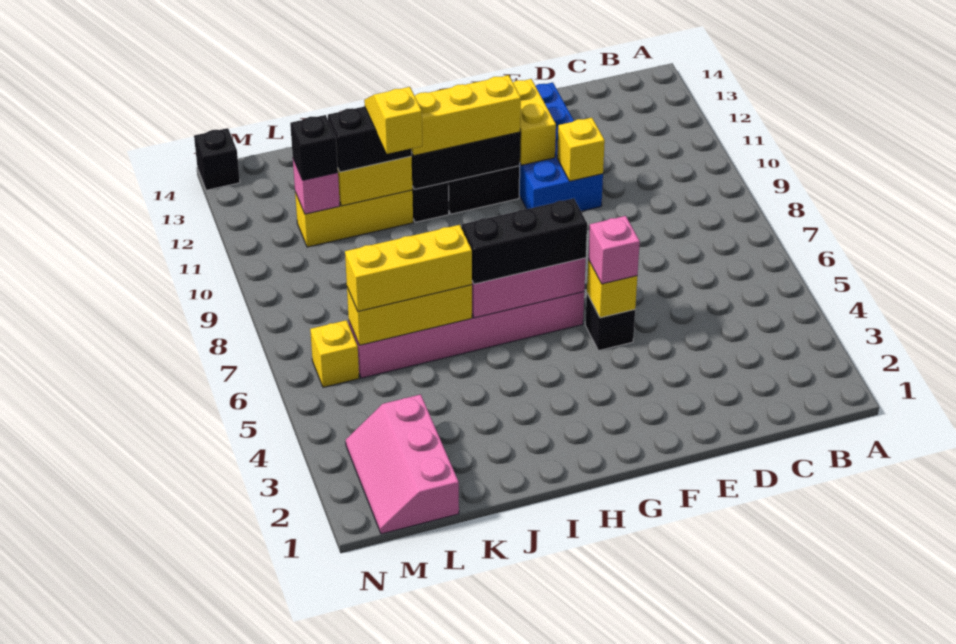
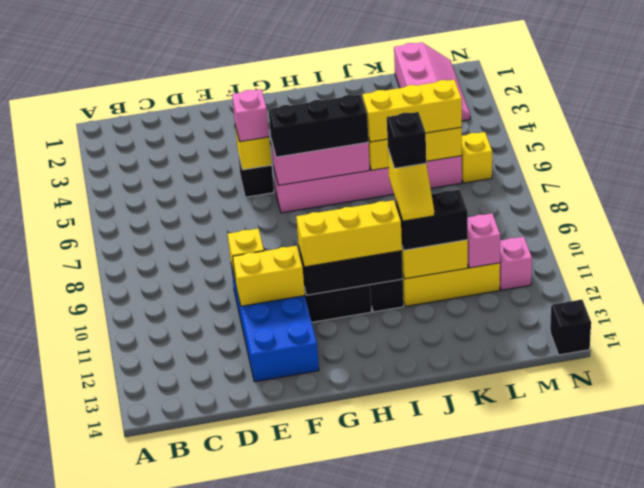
yellow 1x2 brick [513,79,556,165] -> yellow 1x2 brick turned to [233,246,305,306]
black 1x1 brick [290,115,338,180] -> black 1x1 brick moved to [387,112,427,168]
none -> pink 1x1 brick [500,237,532,290]

